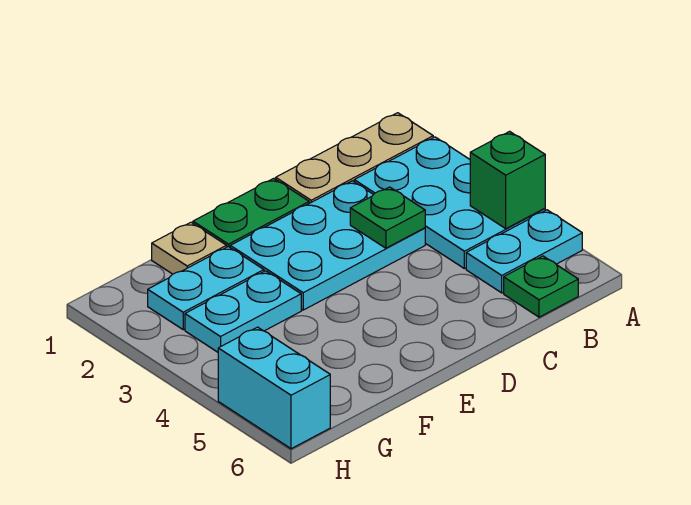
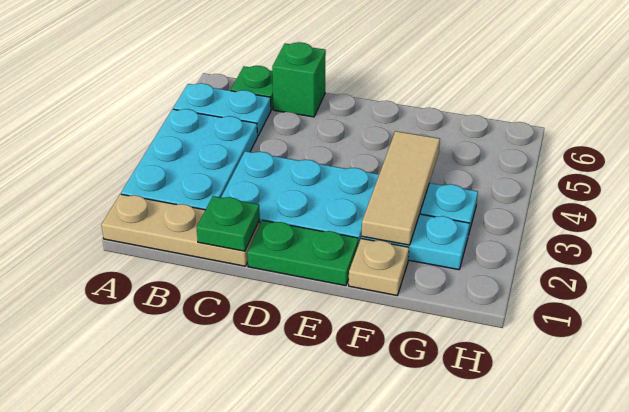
green 1x1 brick [470,131,545,229] -> green 1x1 brick moved to [272,42,326,117]
green 1x1 plate [350,187,425,248] -> green 1x1 plate moved to [196,196,260,251]
none -> tan 1x3 tile [362,131,440,245]
cyan 1x2 brick [218,327,330,449] -> none

